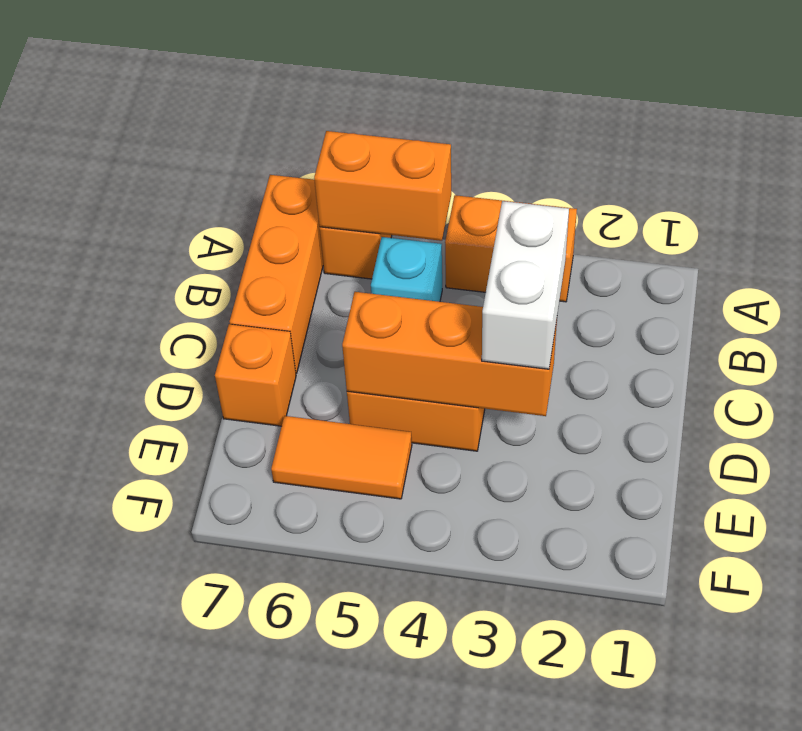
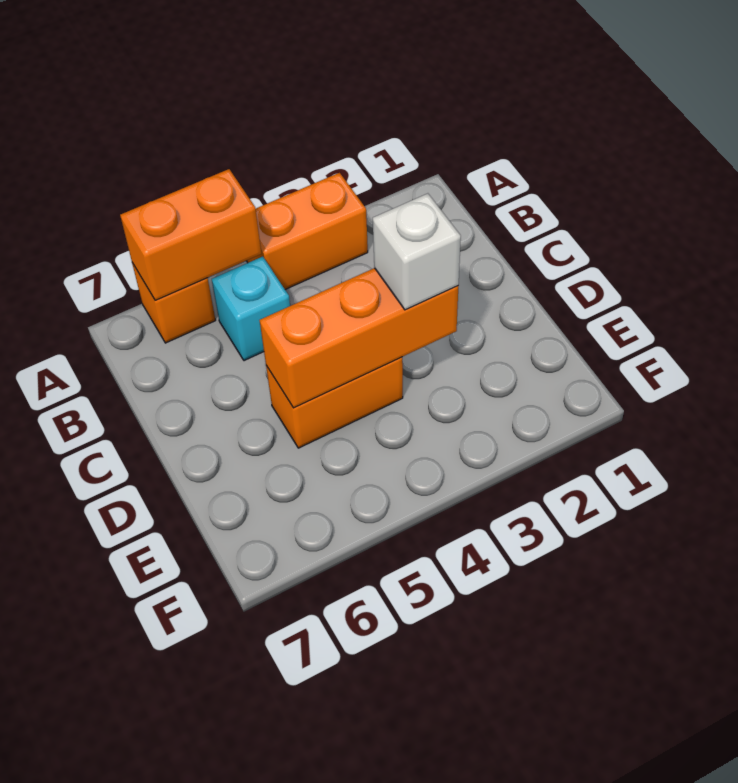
orange 1x3 brick [230,175,323,373] -> none
white 1x2 brick [482,201,569,369] -> white 1x1 brick [373,193,461,310]
orange 1x1 brick [215,324,296,426] -> none
orange 1x2 tile [271,416,412,499] -> none

